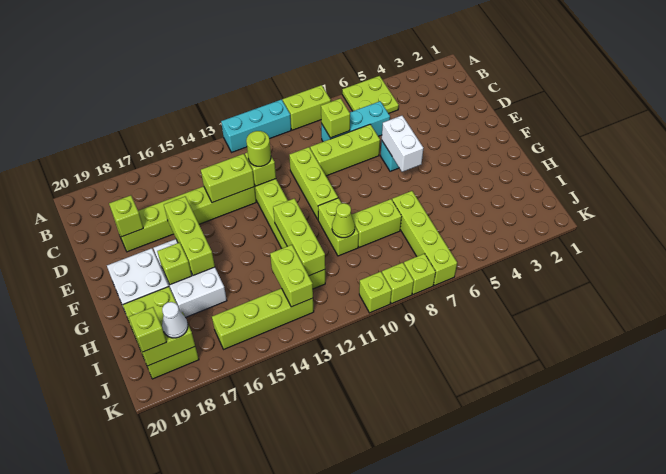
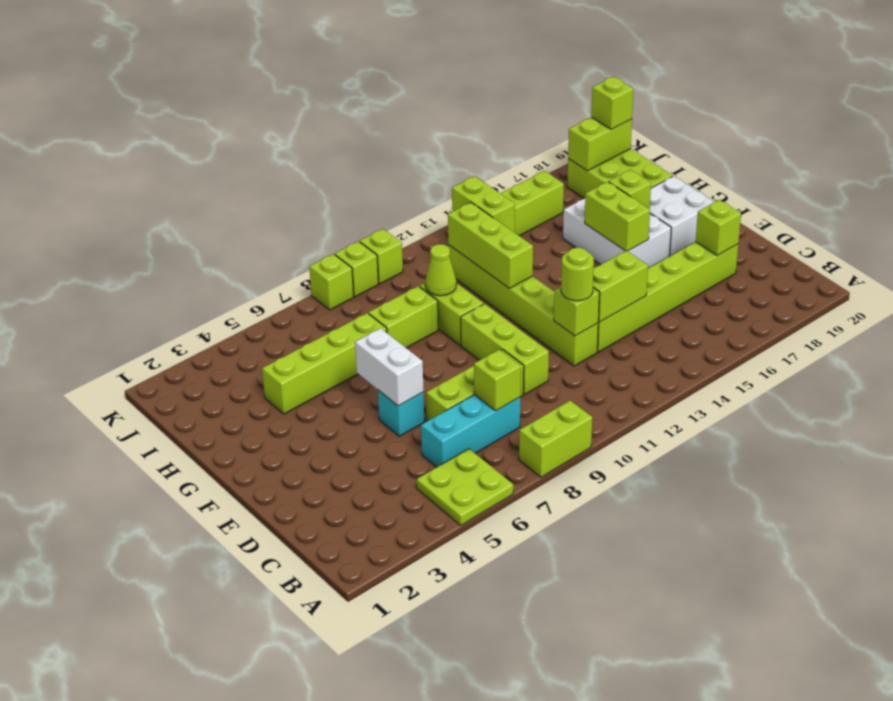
cyan 1x3 brick [221,100,291,152] -> none
lime 1x3 brick [164,197,215,275] -> lime 1x2 brick [585,182,650,251]
lime 1x4 brick [392,191,457,286] -> lime 1x4 brick turned to [262,313,387,414]
white 1x1 cone [162,302,188,338] -> none

